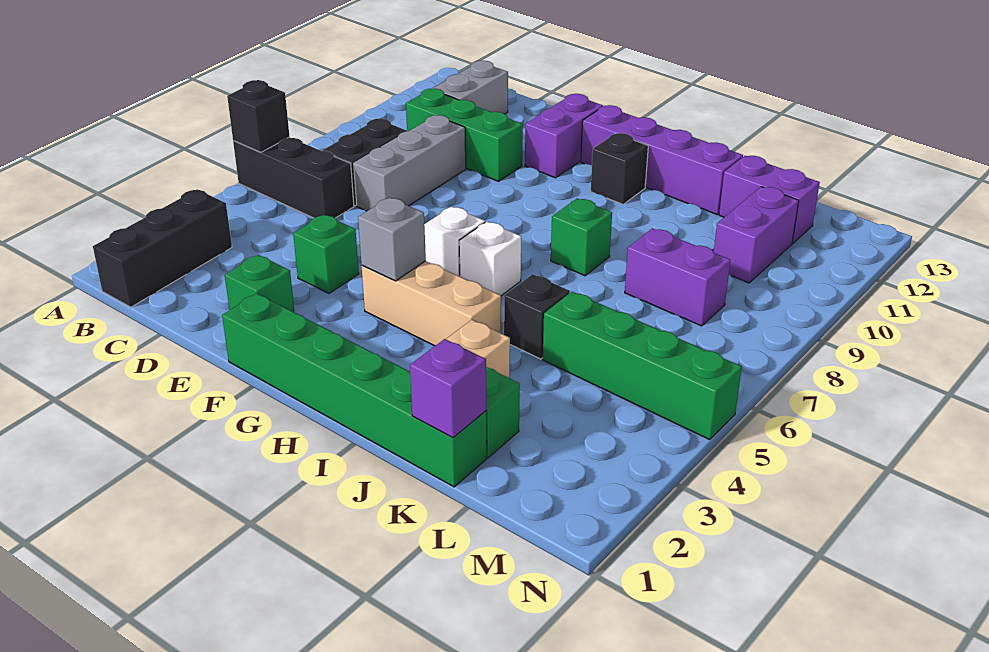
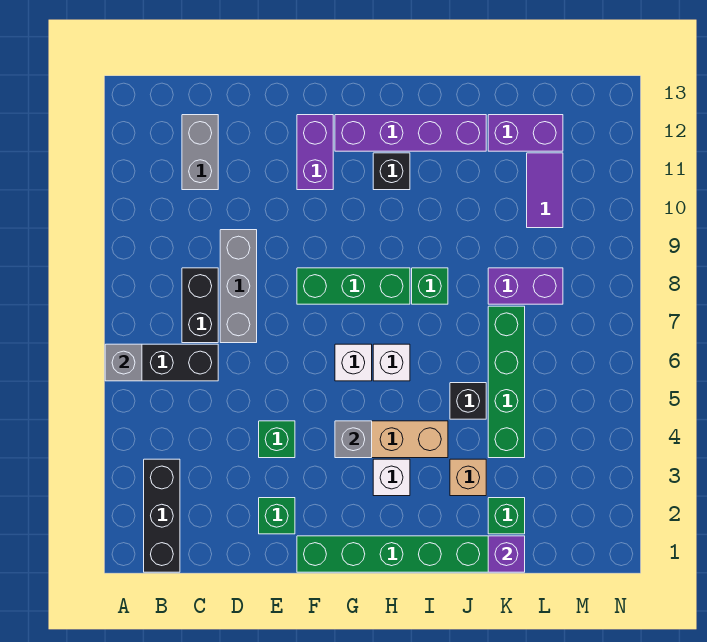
black 1x1 brick [227,80,290,153] -> grey 1x1 brick [105,344,142,381]
green 1x3 brick [406,88,523,181] -> green 1x3 brick moved to [297,268,410,304]
none -> white 1x1 brick [373,459,410,496]
green 1x4 brick [543,292,742,440] -> green 1x4 brick turned to [488,306,525,458]
purple 1x2 brick [714,187,799,283] -> purple 1x2 tile [527,153,563,228]

